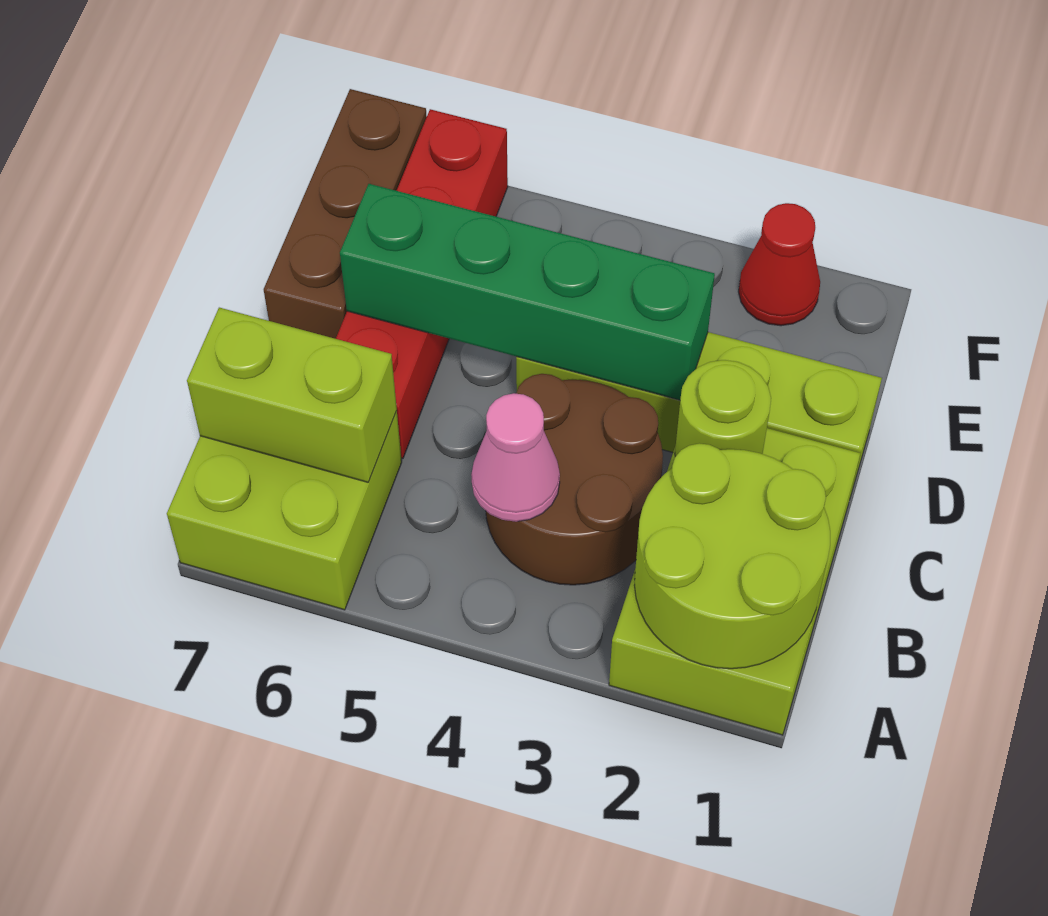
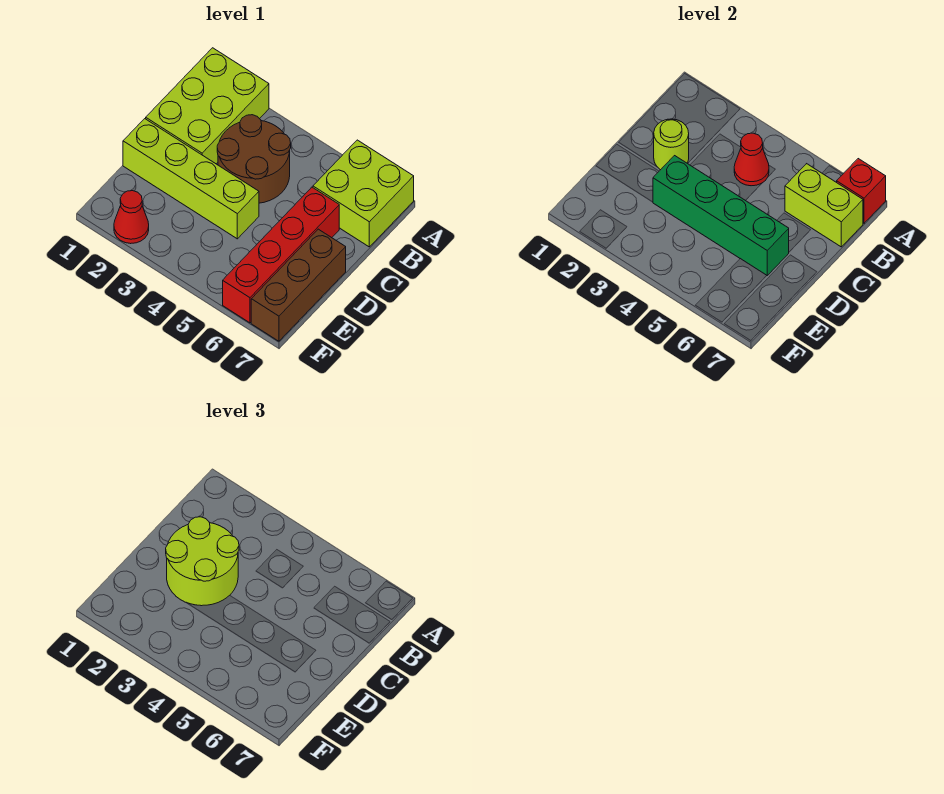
lime 2x2 round brick [635,443,830,669] -> lime 2x2 round brick moved to [166,517,239,606]
none -> red 1x1 brick [837,159,886,223]
pink 1x1 cone [471,393,560,522] -> red 1x1 cone [734,133,769,186]

